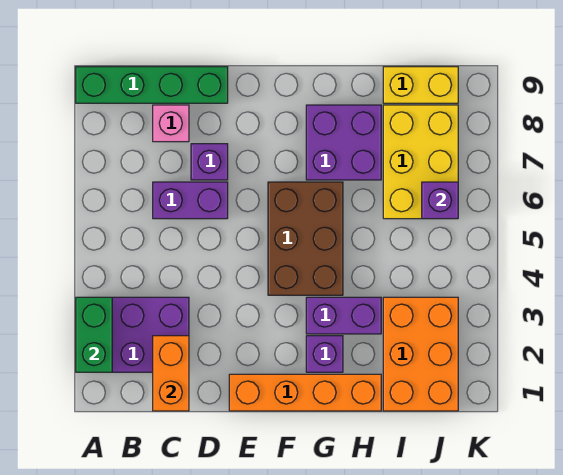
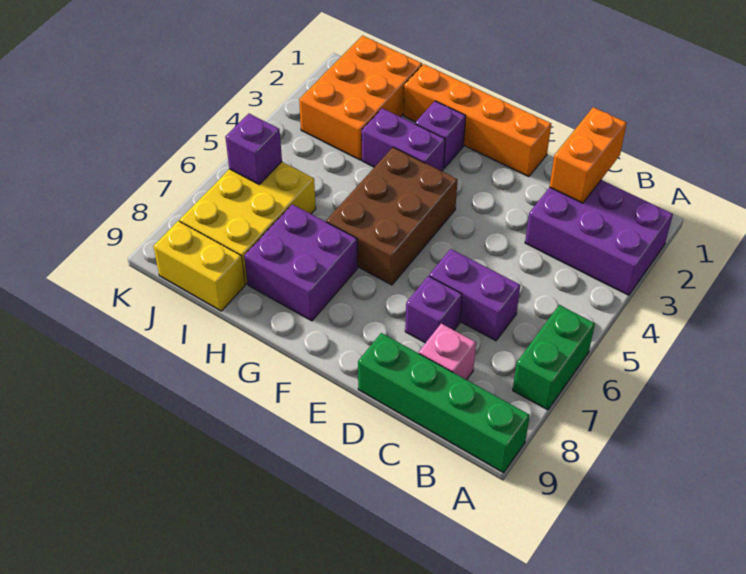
green 1x2 brick [76,297,112,372] -> green 1x2 brick moved to [513,305,595,410]

